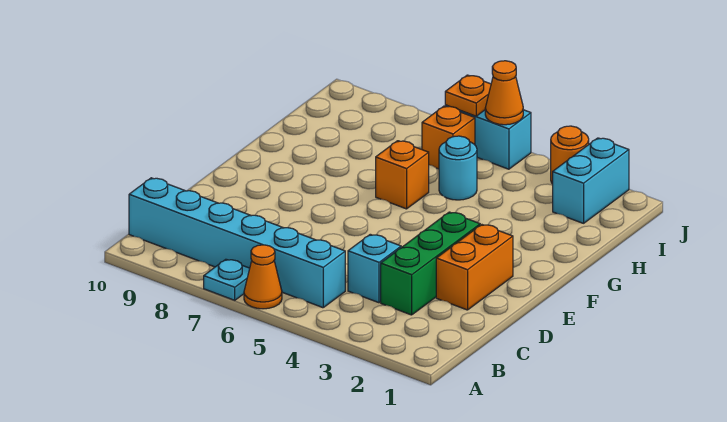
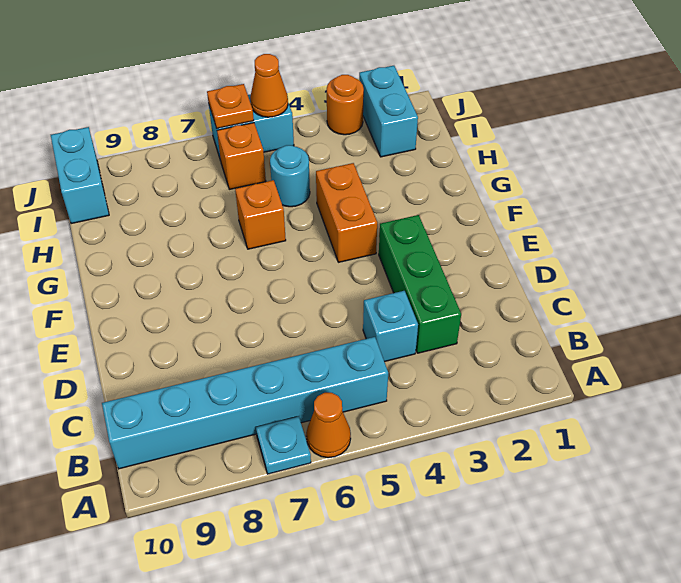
orange 1x2 brick [436,225,513,310] -> orange 1x2 brick moved to [316,163,377,262]
none -> cyan 1x2 brick [51,127,109,224]

